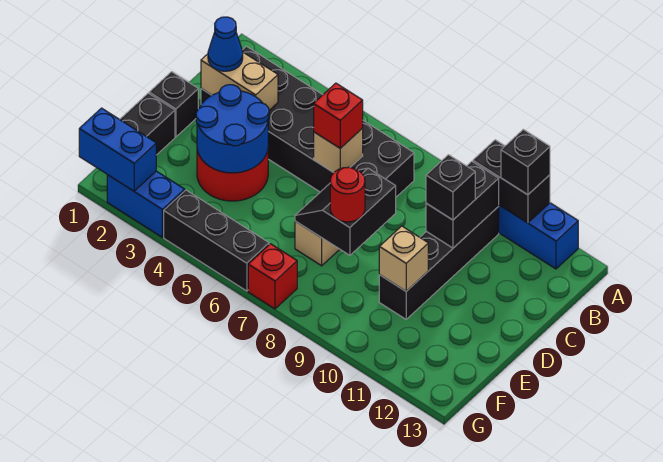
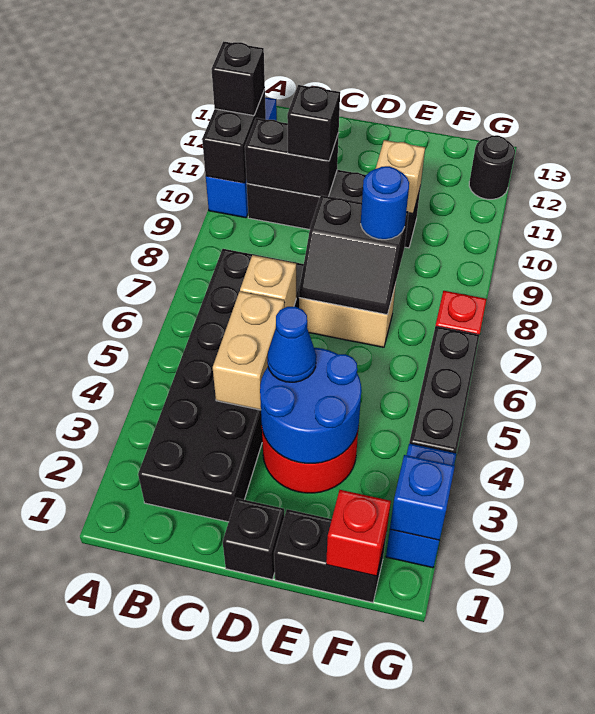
tan 1x2 brick [201,53,278,110] -> tan 1x2 brick moved to [213,291,285,410]
blue 1x1 cone [208,17,243,71] -> blue 1x1 cone moved to [267,307,316,382]
red 1x1 brick [314,83,363,148] -> red 1x1 brick moved to [326,490,391,576]
red 1x1 round brick [330,167,365,222] -> blue 1x1 round brick [361,166,409,240]
blue 1x2 brick [79,108,156,191] -> blue 1x1 brick [390,455,455,540]
none -> black 1x1 round brick [469,135,515,199]

